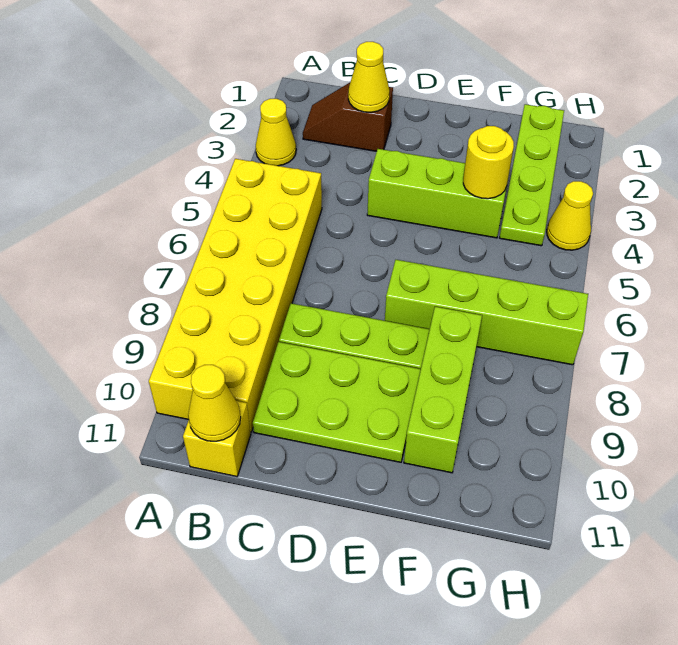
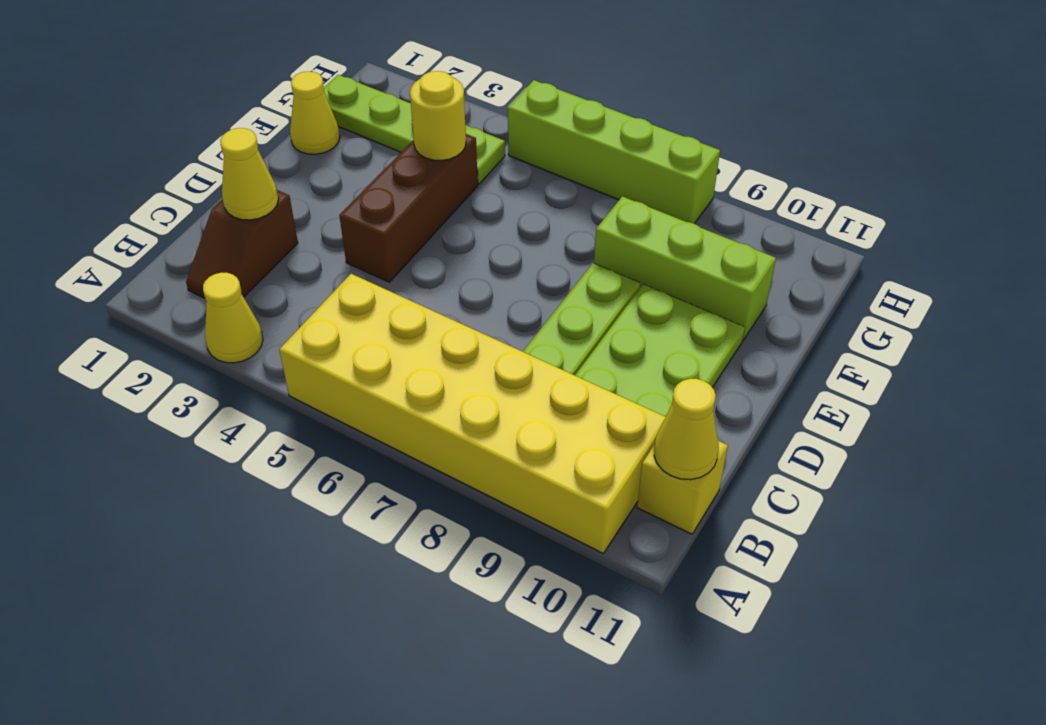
lime 1x3 brick [367,149,506,238] -> brown 1x3 brick [339,134,478,282]
lime 1x4 brick [385,260,588,365] -> lime 1x4 brick turned to [508,80,720,224]
yellow 1x1 cone [547,181,593,250] -> yellow 1x1 cone moved to [290,72,340,154]

